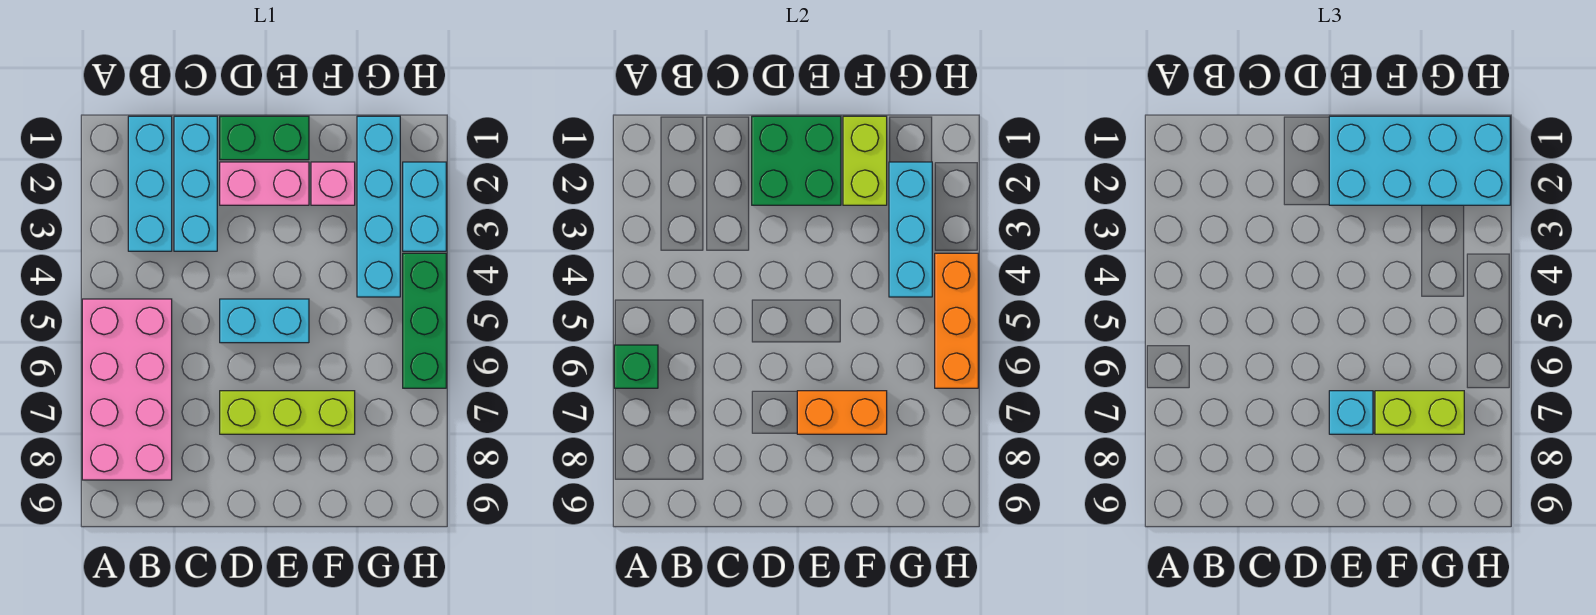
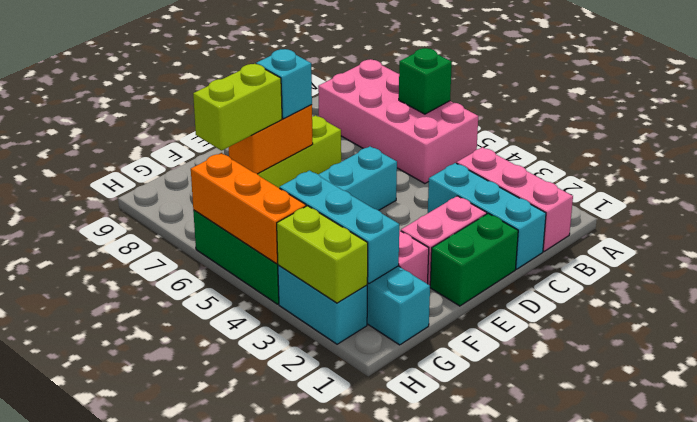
cyan 1x3 brick [128,116,172,251] -> pink 1x3 brick [457,147,573,251]
green 2x2 brick [752,116,841,205] -> none
cyan 2x4 brick [1329,116,1510,205] -> none
lime 1x2 brick [843,116,887,205] -> lime 1x2 brick moved to [277,206,368,303]

